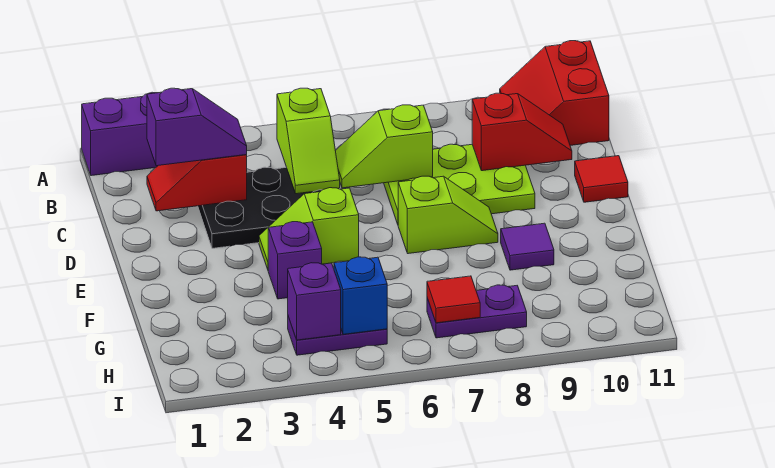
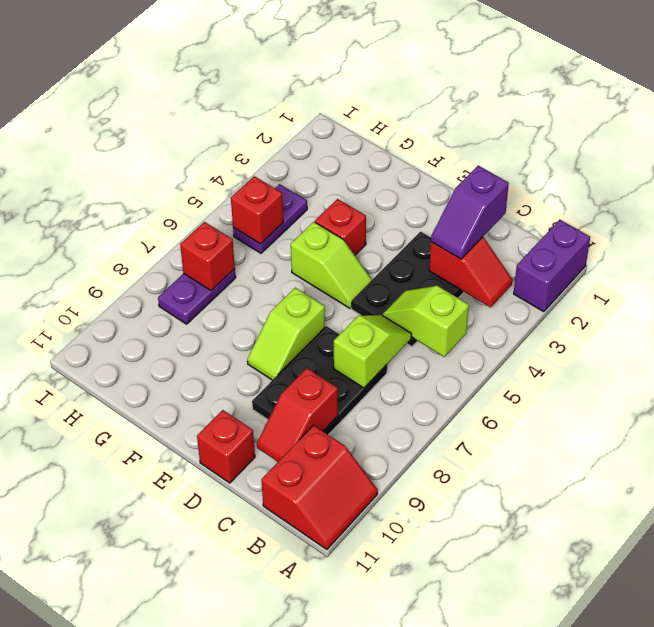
red 2x2 slope [500,41,609,145] -> red 2x2 slope turned to [261,425,378,550]
red 1x2 slope [147,155,247,211] -> red 1x2 slope turned to [429,237,512,307]
lime 2x3 plate [384,144,535,224] -> black 2x3 plate [252,326,387,435]
red 1x1 tile [575,156,628,202] -> red 1x1 brick [197,410,255,483]
lime 1x2 slope [259,188,359,269] -> lime 1x2 slope turned to [291,222,372,308]
purple 1x1 brick [268,222,322,299] -> red 1x1 brick [315,199,366,255]
purple 1x1 tile [501,223,554,270] -> none
purple 1x1 brick [288,263,341,340] -> none
blue 1x1 brick [334,257,387,334] -> red 1x1 brick [231,176,283,244]
red 1x1 tile [427,276,480,323] -> red 1x1 brick [180,222,235,291]

